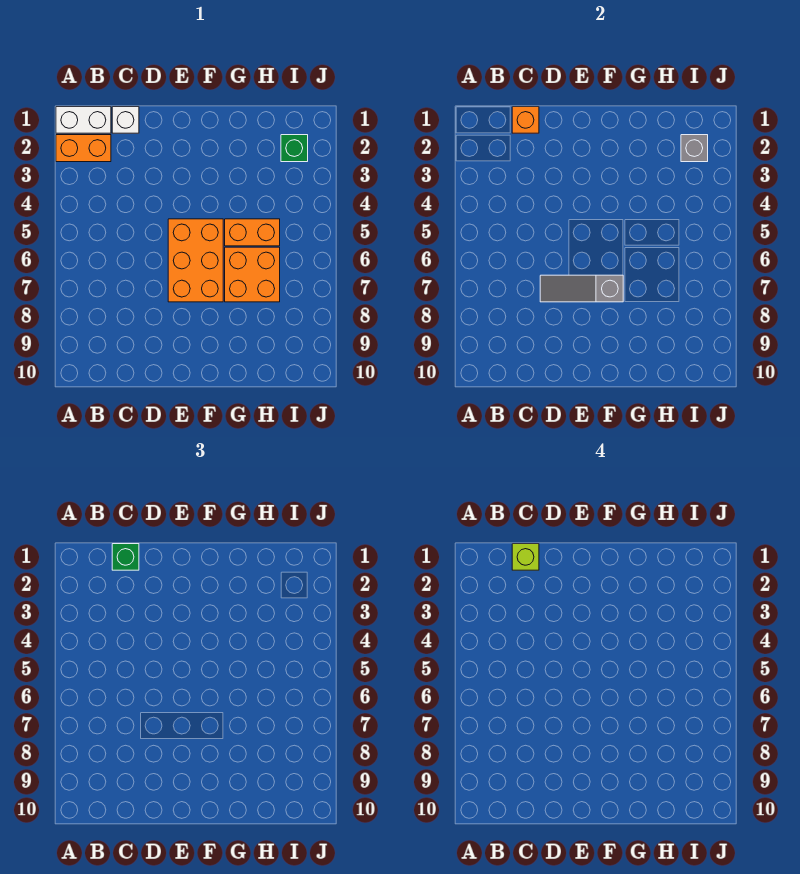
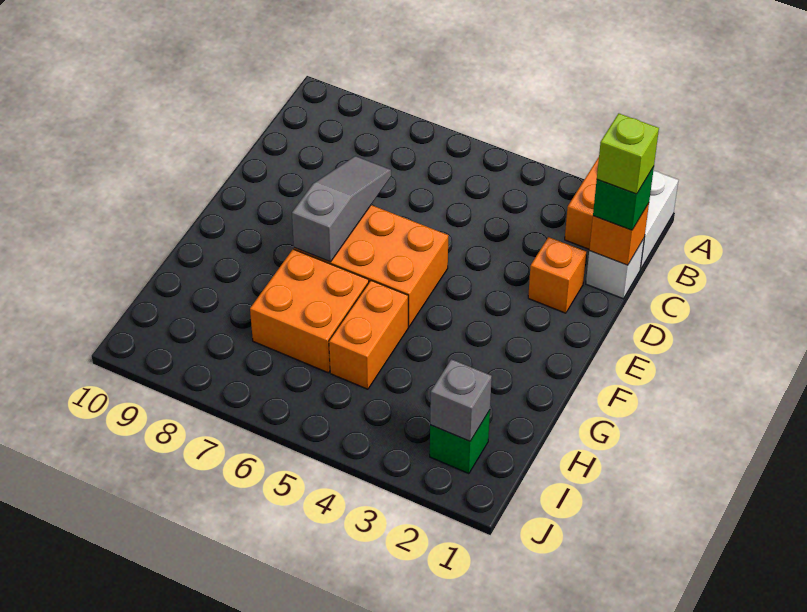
none -> orange 1x1 brick [528,237,586,313]

